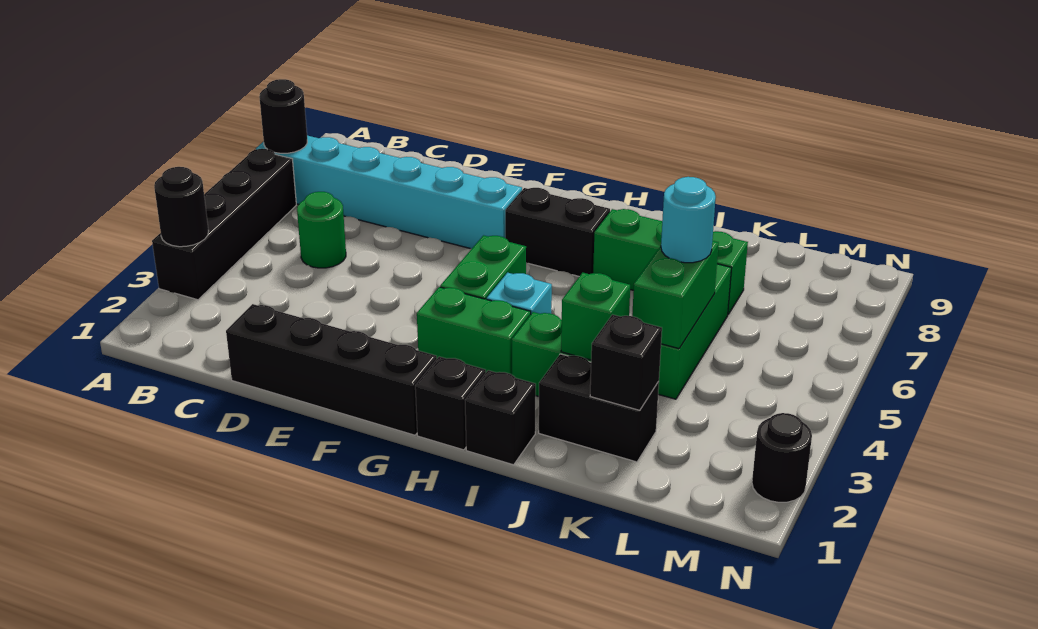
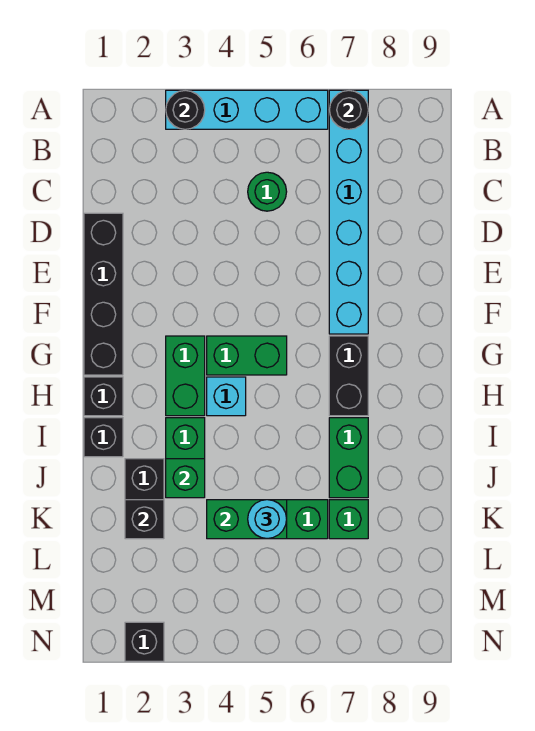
black 1x4 brick [152,149,296,300] -> cyan 1x4 brick [166,90,328,129]
black 1x1 round brick [752,413,812,502] -> black 1x1 brick [125,622,164,661]

